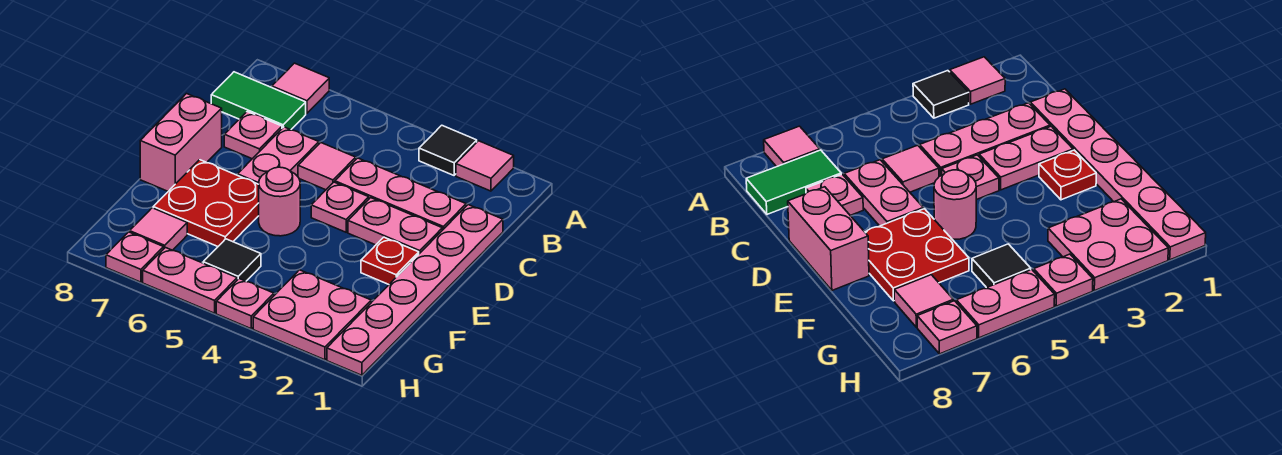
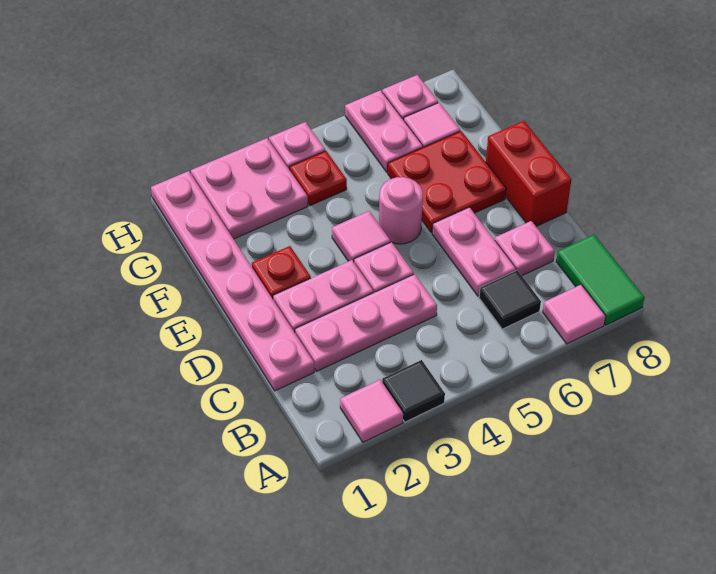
green 1x2 tile [211,72,306,130] -> green 1x2 tile turned to [556,235,644,325]
pink 1x1 tile [298,143,356,190] -> pink 1x1 tile moved to [332,211,391,262]
pink 1x2 brick [140,94,222,191] -> red 1x2 brick [486,121,571,226]
none -> red 1x1 plate [290,151,347,206]
black 1x1 tile [203,239,261,281] -> black 1x1 tile moved to [479,270,541,329]
pink 1x2 plate [143,248,237,313] -> pink 1x2 plate turned to [345,90,423,172]

